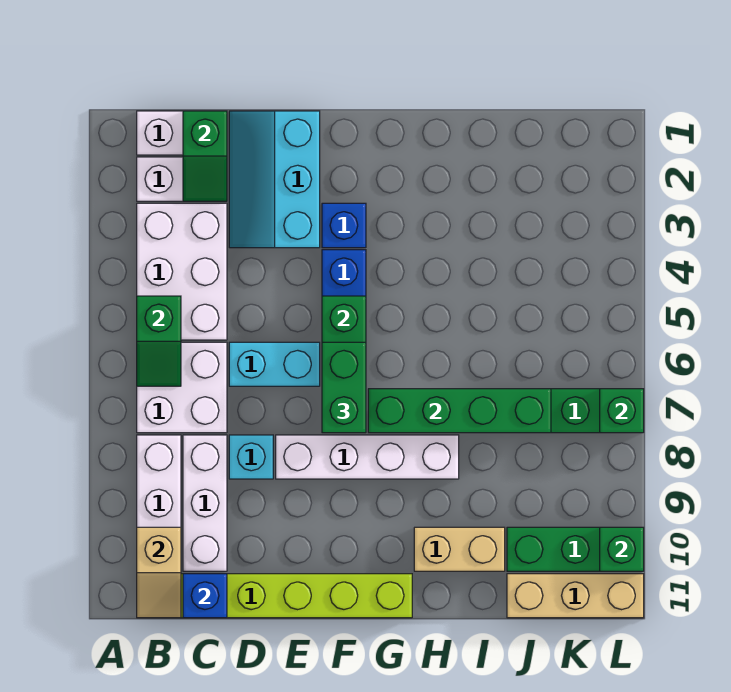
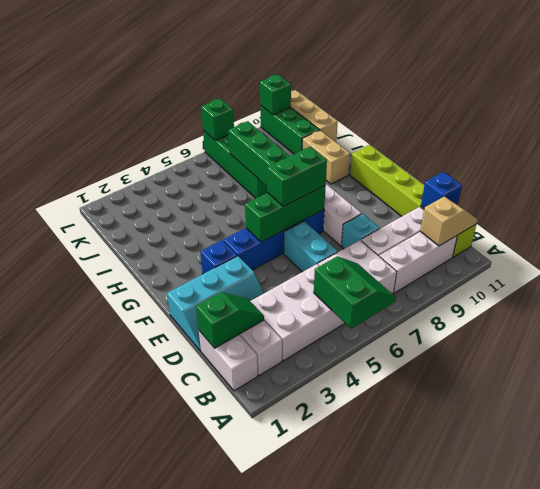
green 1x2 slope [137,296,181,386] -> green 2x2 slope [314,256,396,329]

